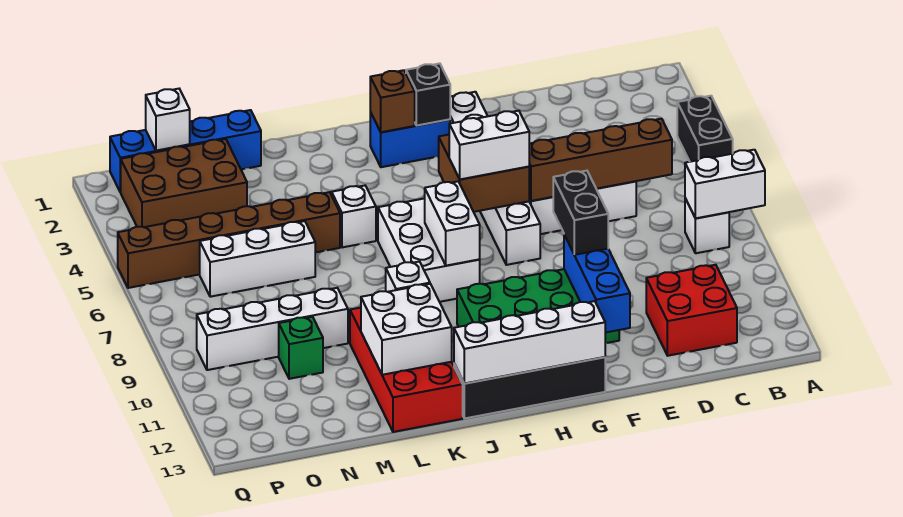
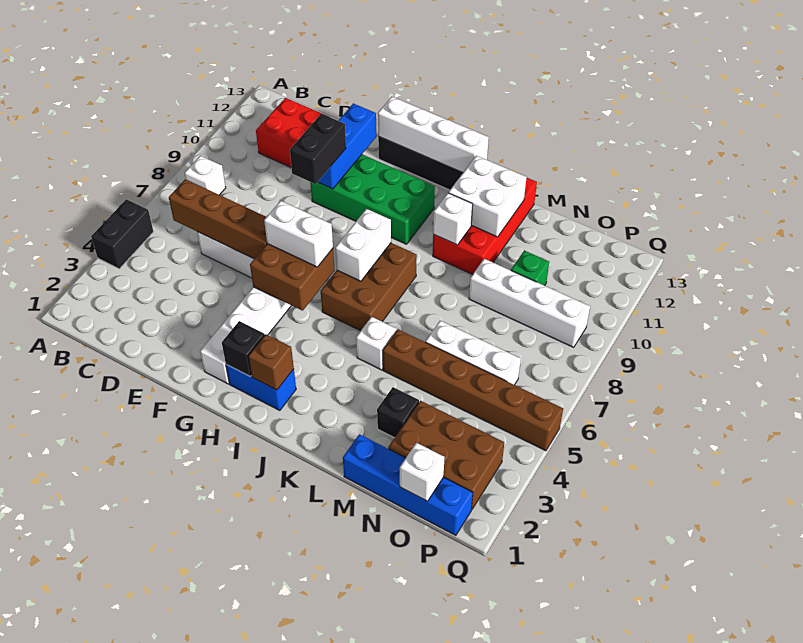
white 1x2 brick [685,150,765,218] -> none
white 2x3 brick [378,198,480,302] -> brown 2x3 brick [321,243,417,331]
none -> black 1x1 brick [377,387,419,438]

